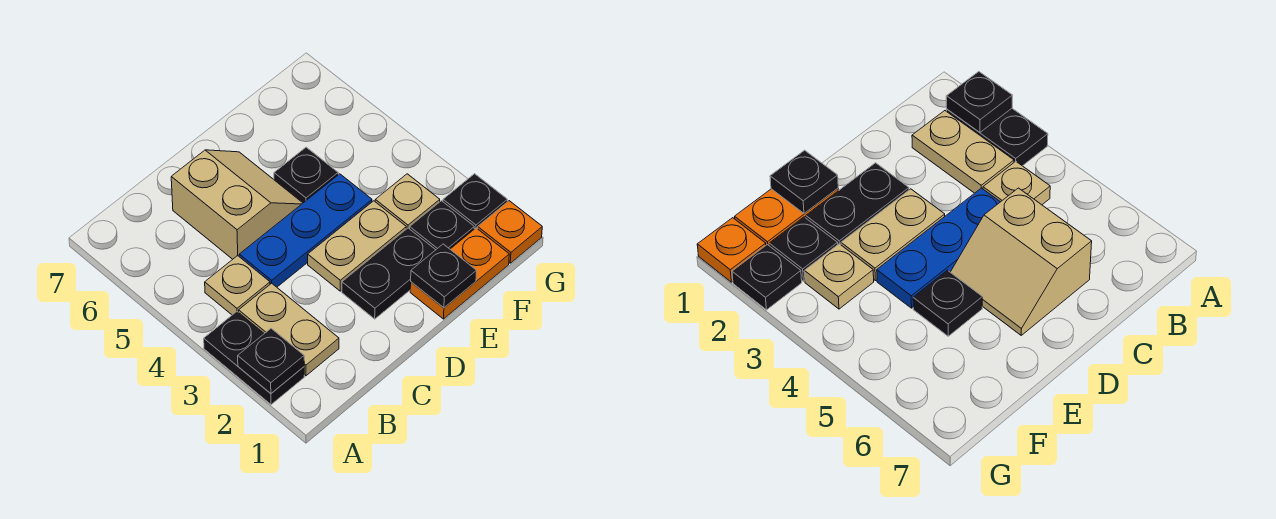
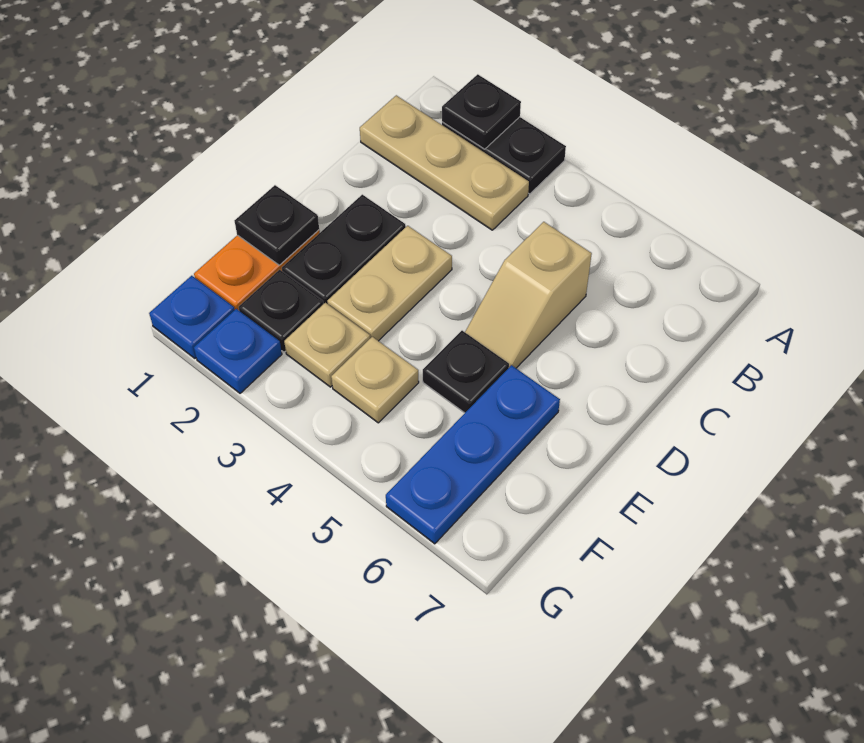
tan 1x2 plate [239,283,339,376] -> tan 1x3 plate [360,95,529,230]
tan 1x1 plate [205,256,270,315] -> tan 1x1 plate moved to [331,337,419,423]
blue 1x3 plate [239,174,372,287] -> blue 1x3 plate moved to [386,365,560,544]
tan 2x2 slope [171,150,303,259] -> tan 1x2 slope [465,222,592,368]
orange 1x1 plate [478,201,542,263] -> blue 1x1 plate [149,276,235,358]
black 1x1 plate [443,174,507,229] -> blue 1x1 plate [194,309,282,393]

